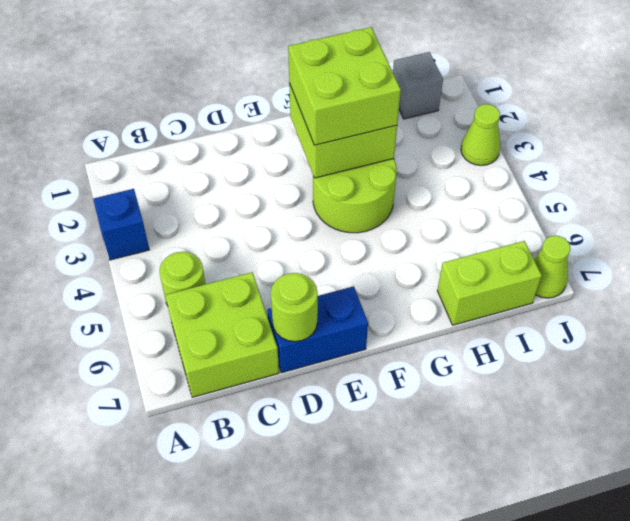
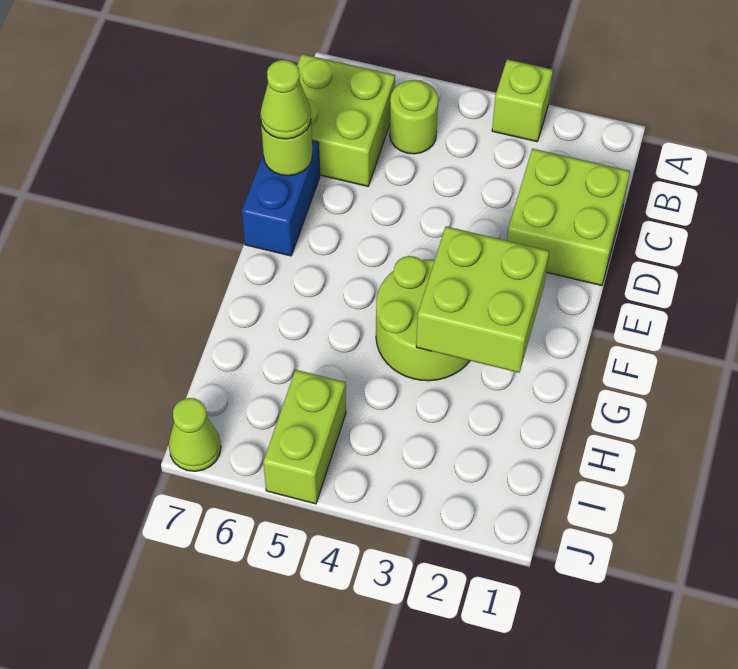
blue 1x1 brick [93,189,149,260] -> lime 1x1 brick [492,59,553,142]
lime 2x2 brick [288,27,401,145] -> lime 2x2 brick moved to [507,149,630,286]
lime 1x2 brick [437,241,542,325] -> lime 1x2 brick moved to [263,370,346,504]
grey 1x1 brick [393,52,443,119] -> none
lime 1x1 cone [461,104,500,166] -> lime 1x1 cone moved to [260,60,311,139]

